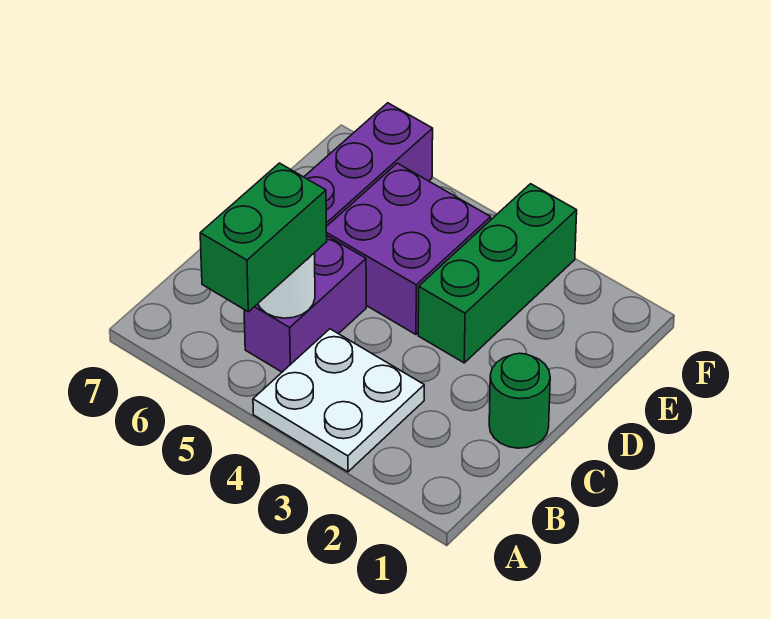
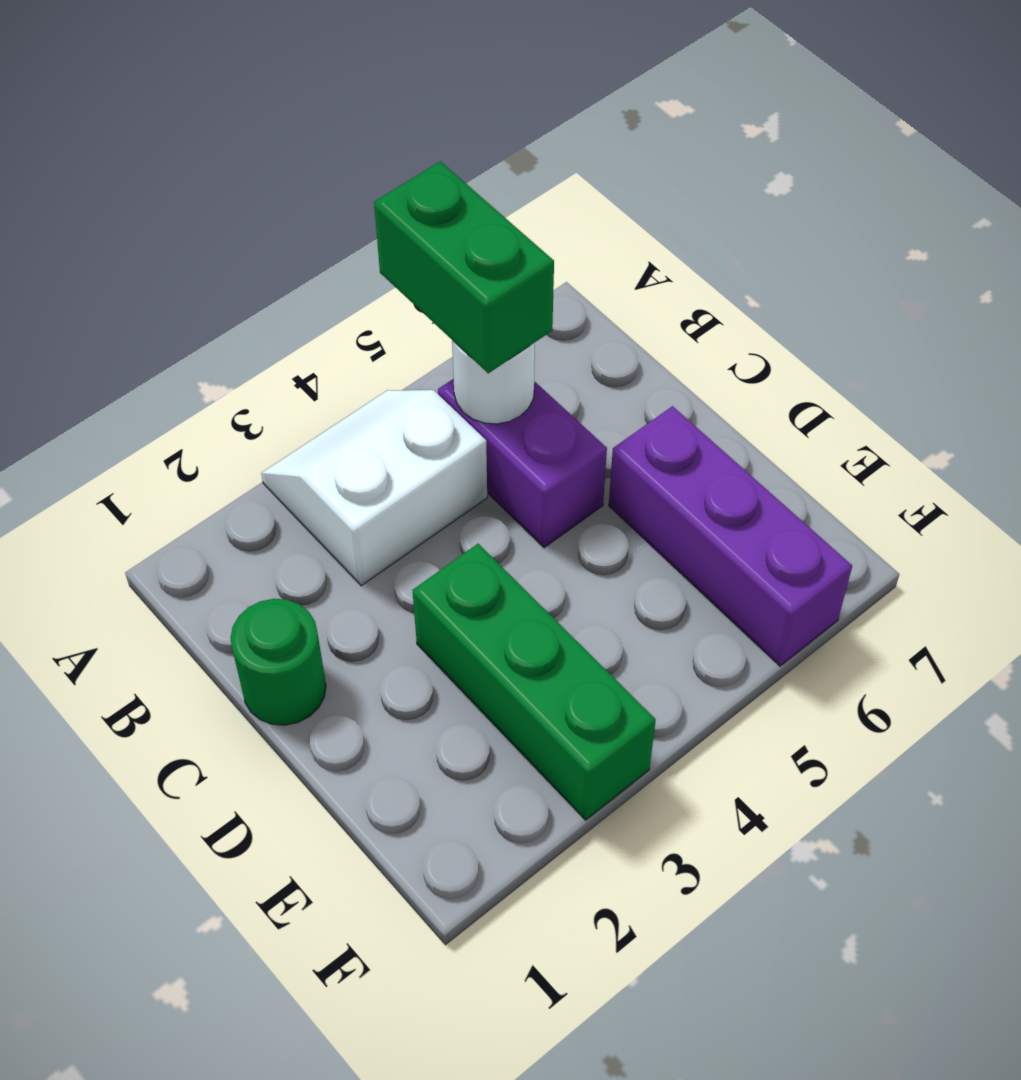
white 2x2 plate [253,329,424,472] -> white 2x2 slope [261,390,487,586]
purple 2x2 brick [326,163,491,334] -> none

